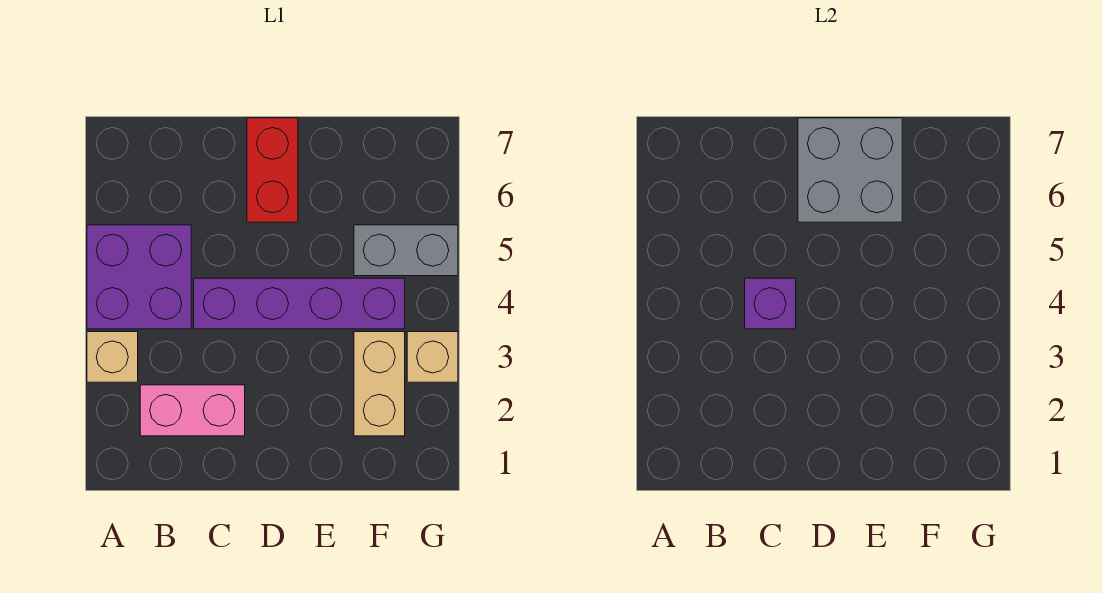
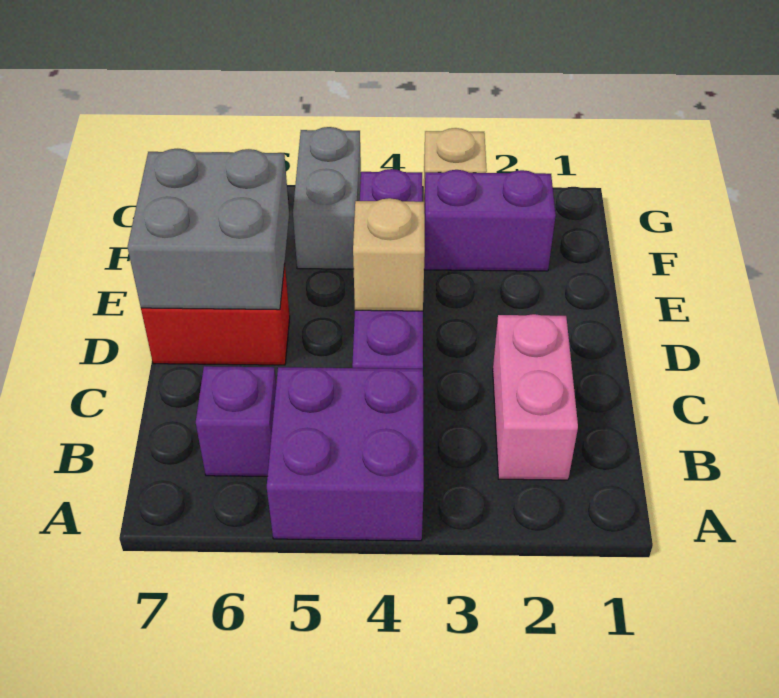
tan 1x1 brick [87,332,138,382] -> tan 1x1 brick moved to [353,198,425,311]
purple 1x1 brick [745,278,796,329] -> purple 1x1 brick moved to [196,366,276,476]
tan 1x2 brick [354,332,405,436] -> purple 1x2 brick [424,170,556,271]

